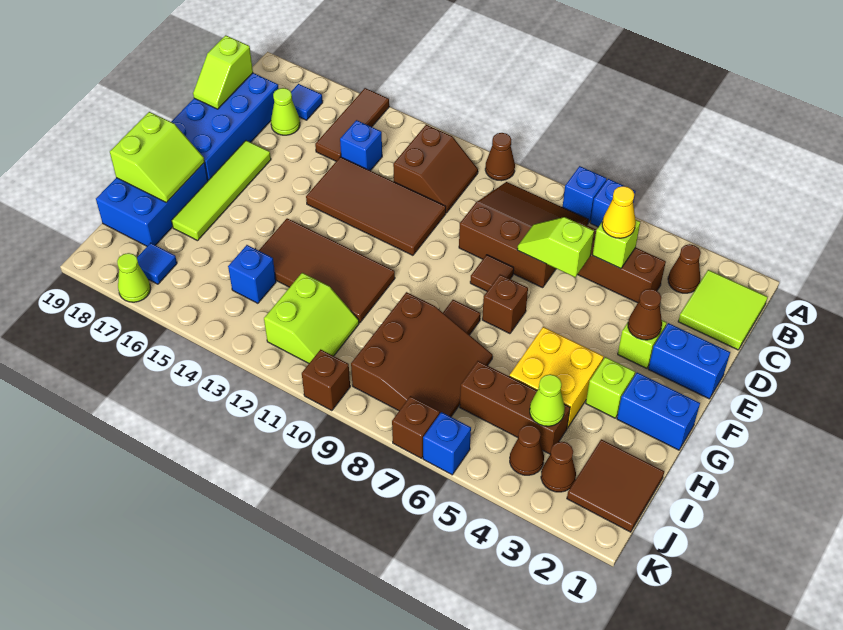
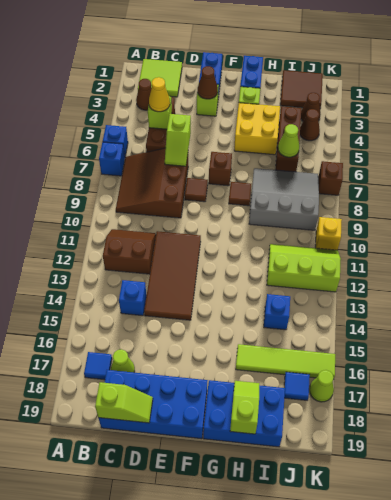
brown 1x1 cone [485,133,515,181] -> none
brown 1x3 tile [315,88,389,161] -> none
lime 1x4 tile [172,141,271,241] -> lime 1x4 tile moved to [236,344,335,378]
brown 2x4 tile [259,218,395,323] -> none
lime 2x2 slope [110,112,205,203] -> lime 1x2 slope [230,381,259,434]
brown 3x3 slope [351,292,493,417] -> grey 3x3 slope [249,168,319,230]
lime 1x1 cone [530,374,565,426] -> lime 1x1 cone moved to [278,124,299,157]
lime 2x2 slope [264,273,359,363] -> lime 2x3 slope [267,244,341,292]
blue 1x1 brick [423,412,471,475] -> none
brown 1x1 brick [302,349,350,411] -> yellow 1x1 brick [315,217,342,250]

